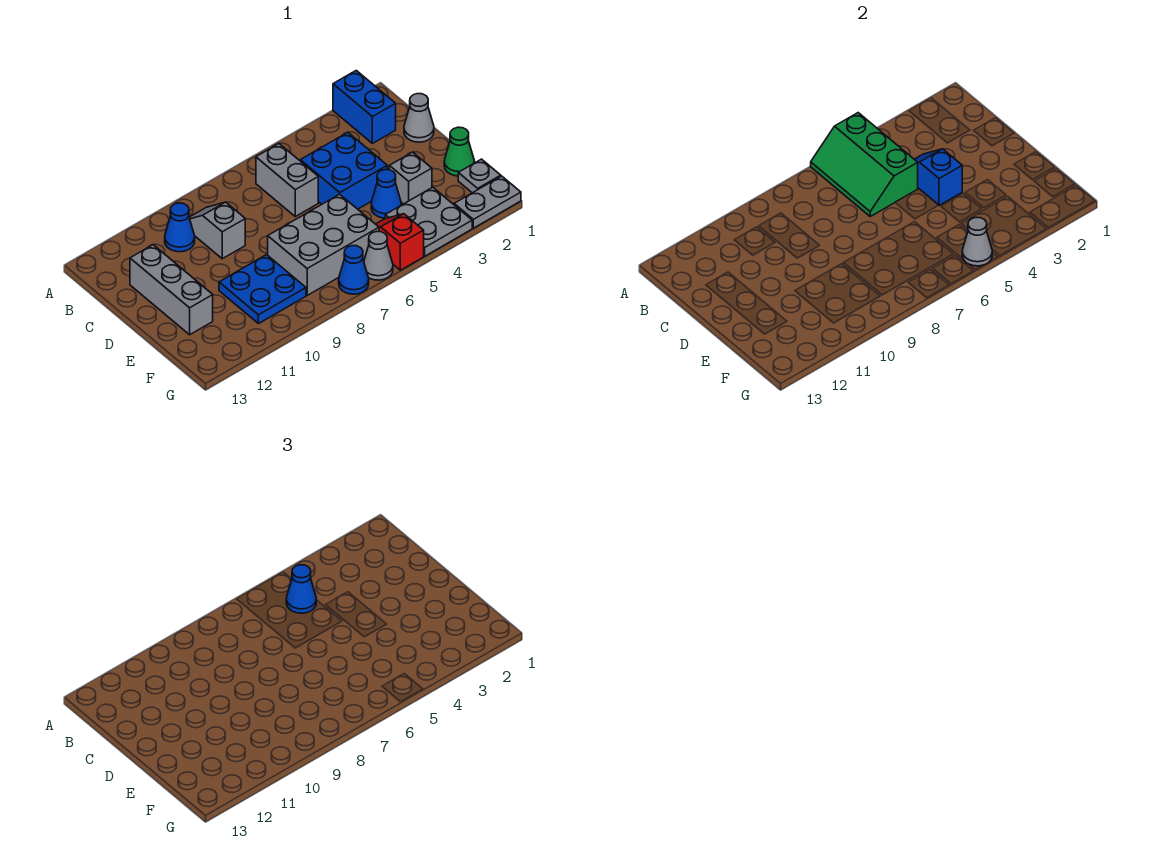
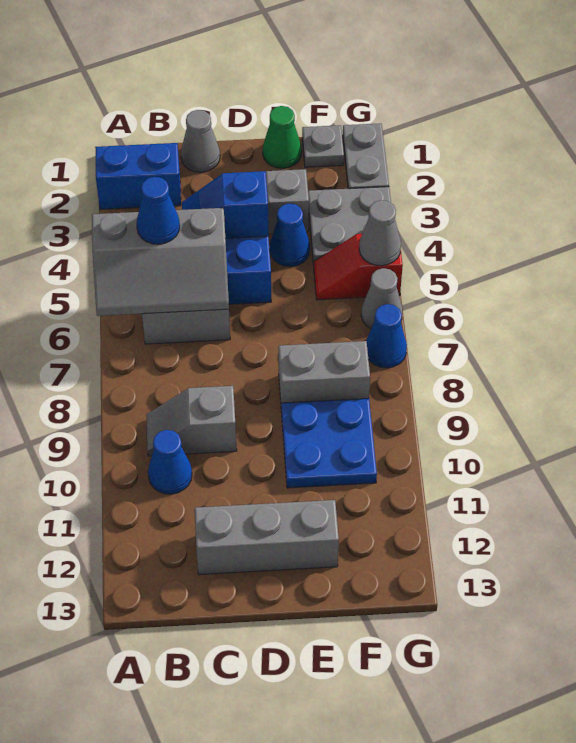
green 2x3 slope [811,113,918,216] -> grey 2x3 slope [92,208,229,316]
grey 2x3 brick [268,194,379,295] -> grey 1x2 brick [279,341,370,403]

